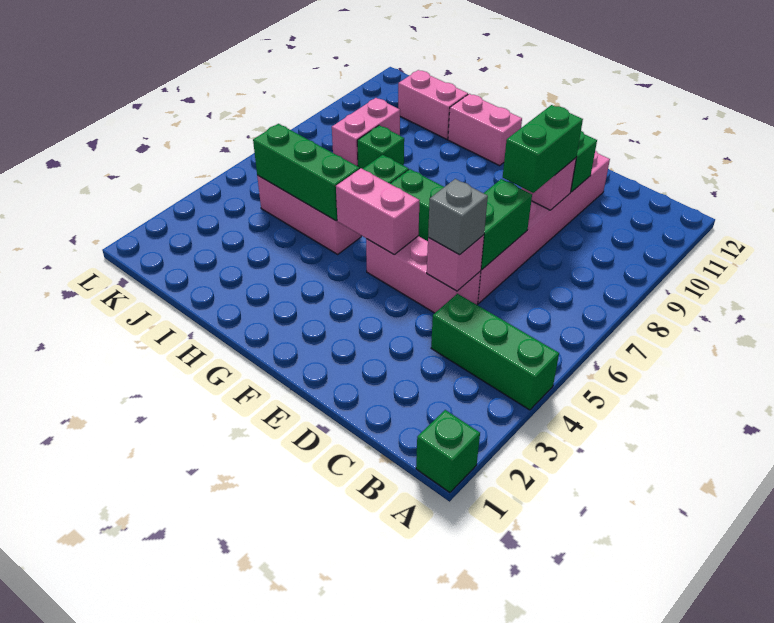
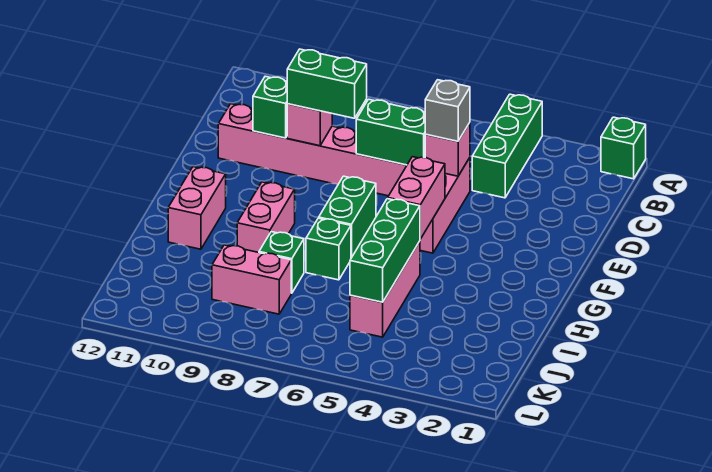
pink 1x2 brick [398,70,468,139] -> pink 1x2 brick moved to [237,182,295,253]

